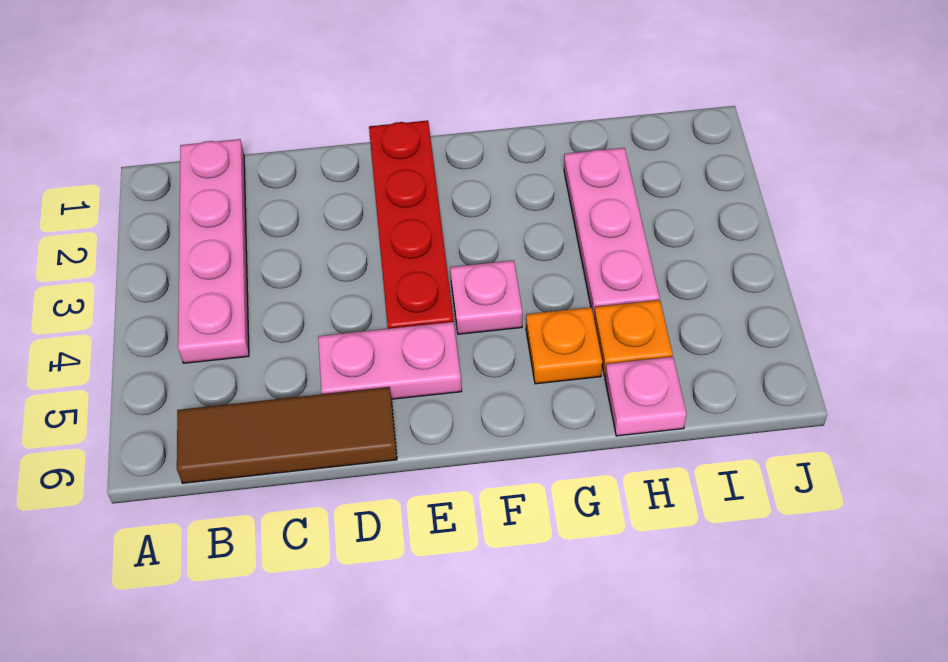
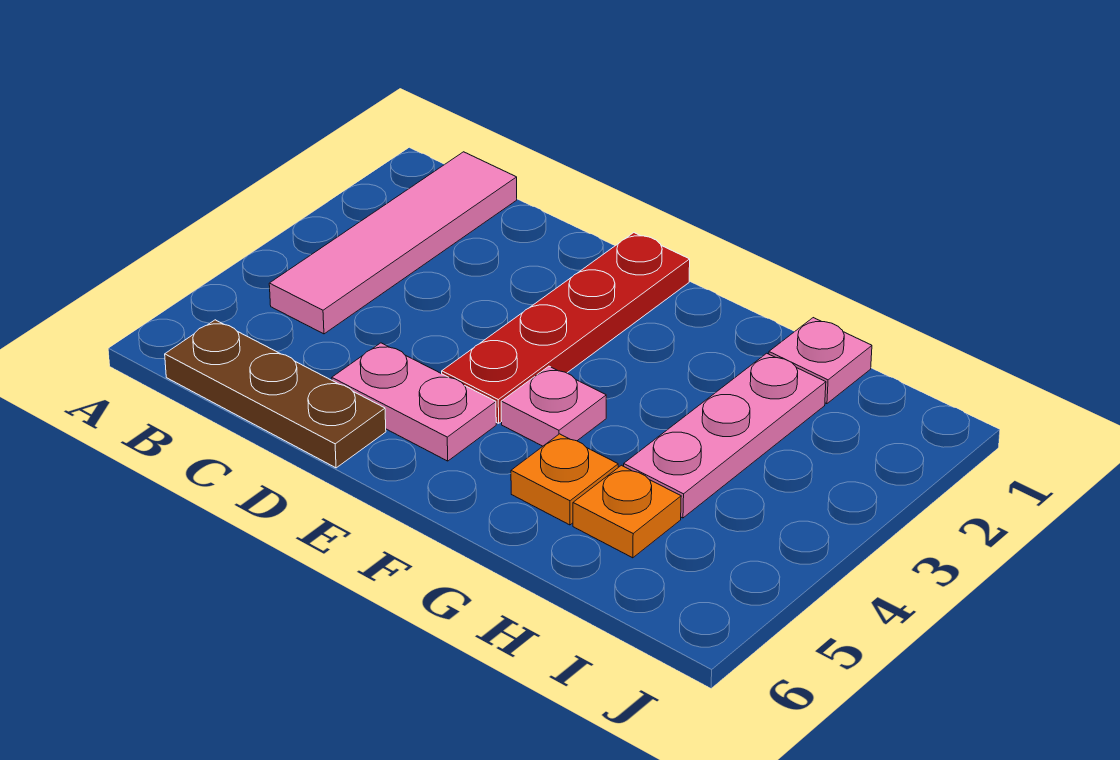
pink 1x4 plate [178,139,249,363] -> pink 1x4 tile [269,152,517,334]
brown 1x3 tile [177,387,397,483] -> brown 1x3 plate [165,320,386,468]
pink 1x1 plate [605,357,686,436] -> pink 1x1 plate moved to [769,318,872,404]

